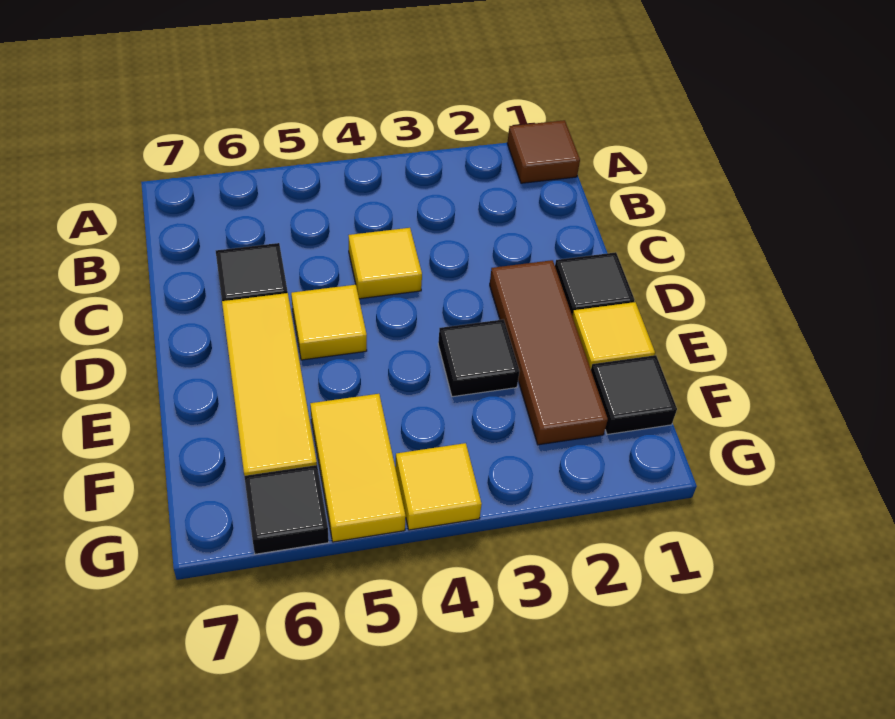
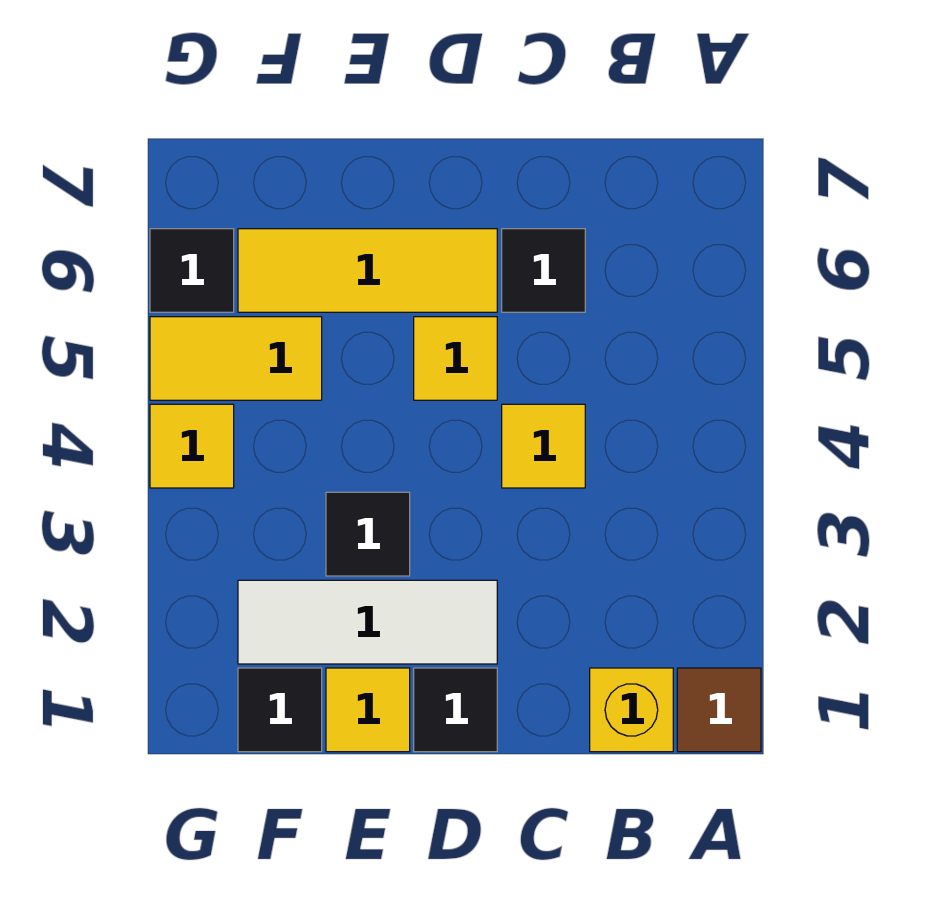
none -> yellow 1x1 brick [590,668,673,752]
brown 1x3 tile [490,260,608,445] -> white 1x3 tile [238,580,497,664]

